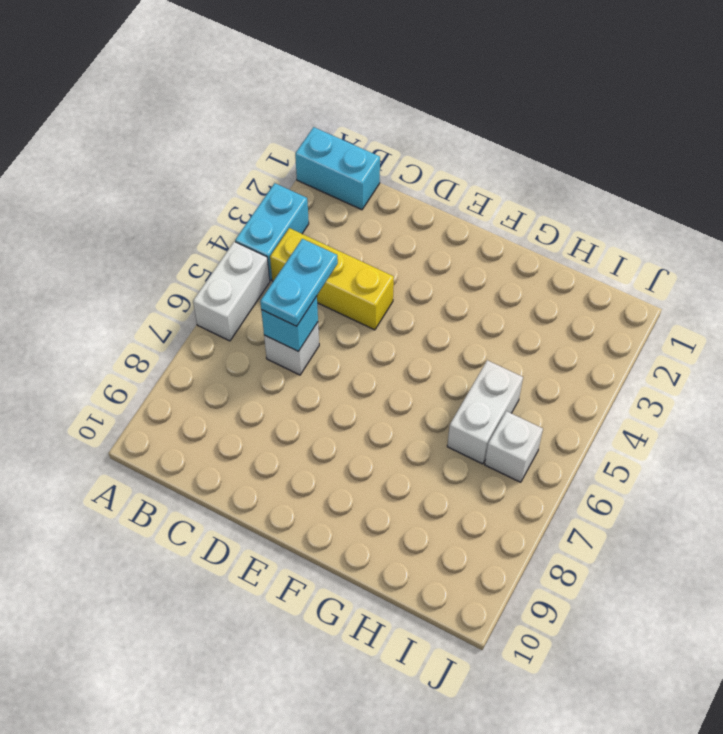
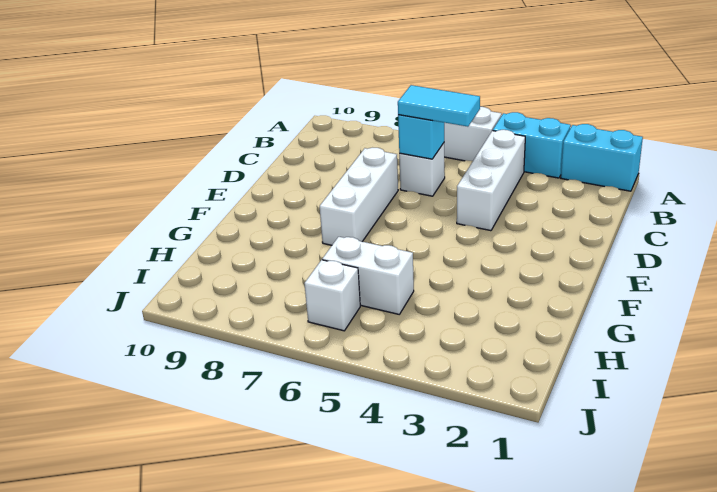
cyan 1x2 brick [295,127,380,210] -> cyan 1x2 brick turned to [561,124,643,191]
yellow 1x3 brick [270,228,394,330] -> white 1x3 brick [457,130,525,231]
cyan 1x2 plate [260,239,338,326] -> cyan 1x2 tile [398,85,480,127]
none -> white 1x3 brick [320,148,398,245]

